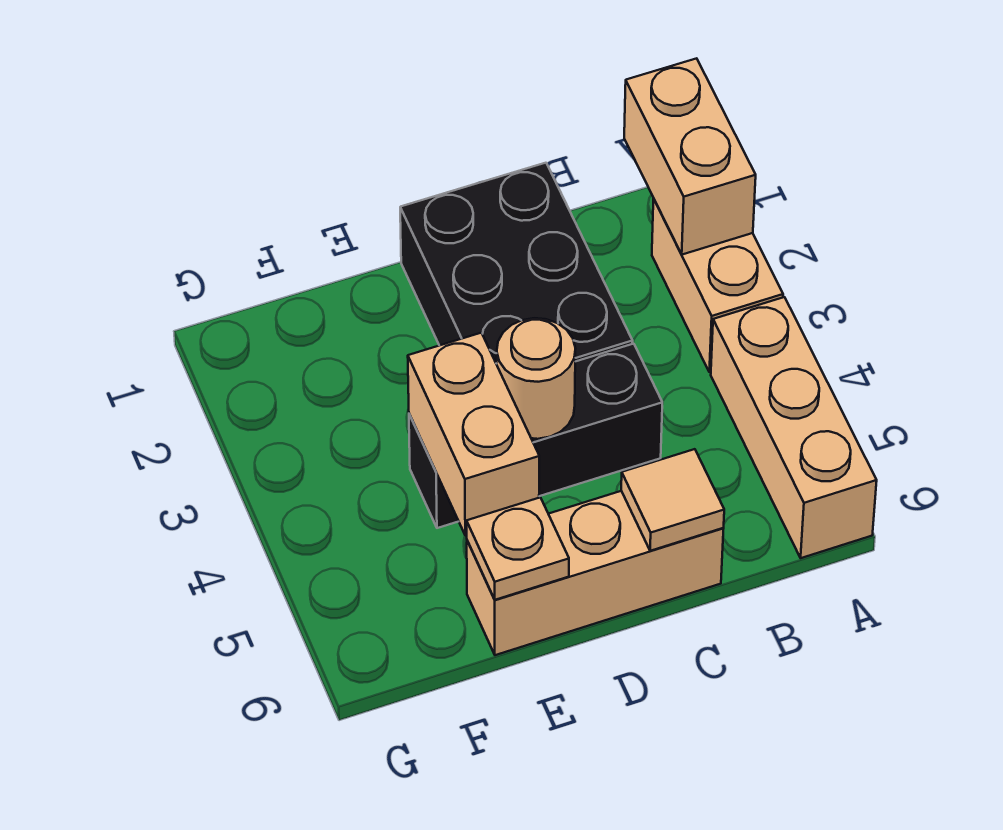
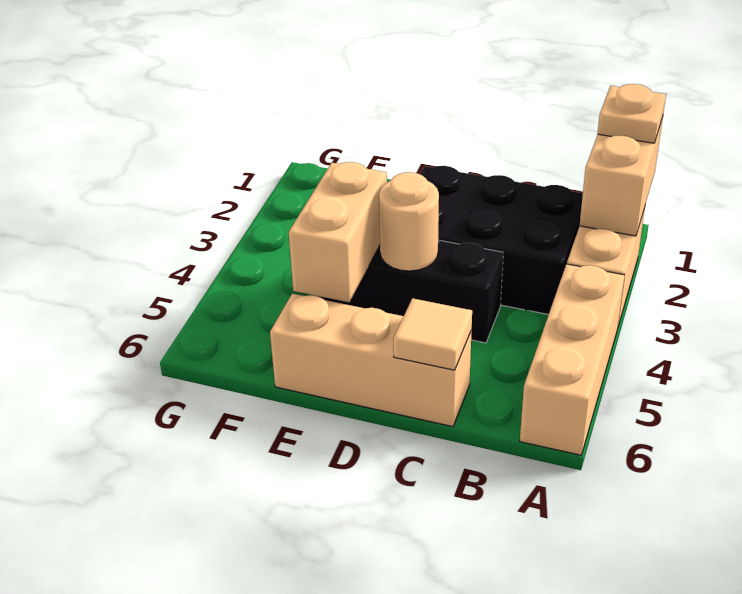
black 2x3 brick [400,163,633,364] -> black 2x3 brick turned to [420,166,583,315]
tan 1x1 plate [467,497,569,600] -> tan 1x1 plate moved to [598,84,666,143]

